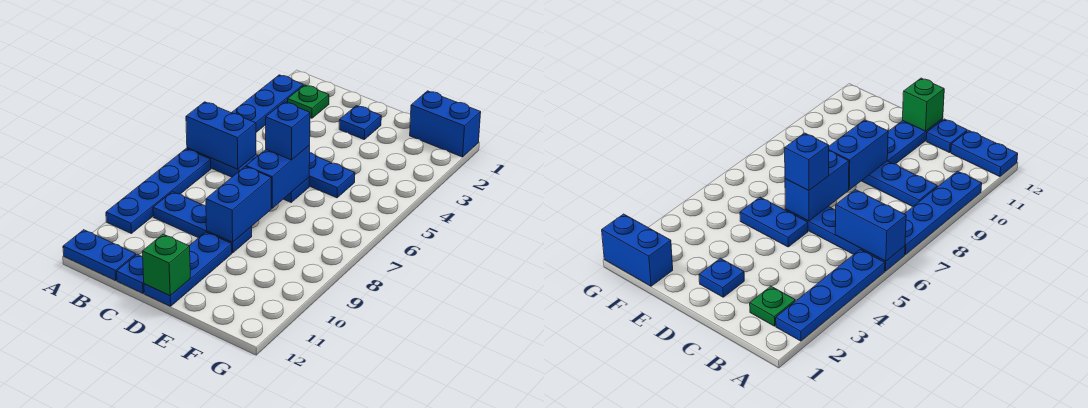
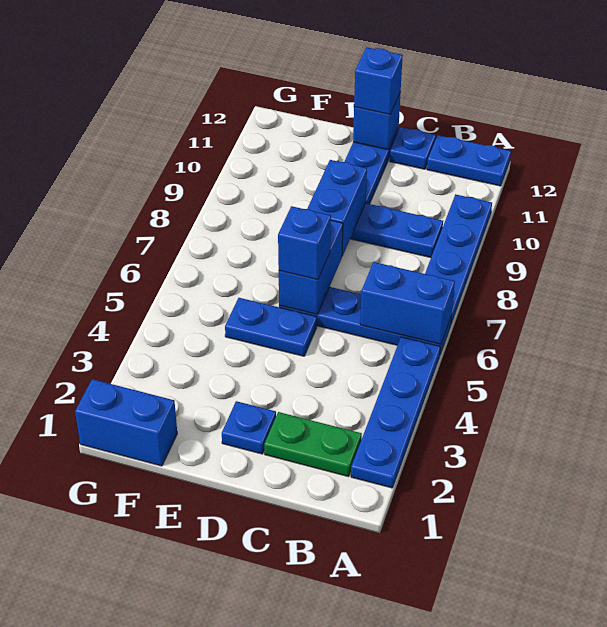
green 1x1 plate [288,85,329,118] -> green 1x2 plate [264,412,362,477]
green 1x1 brick [142,234,190,296] -> blue 1x1 brick [353,92,401,150]
none -> blue 1x1 brick [354,47,403,115]

